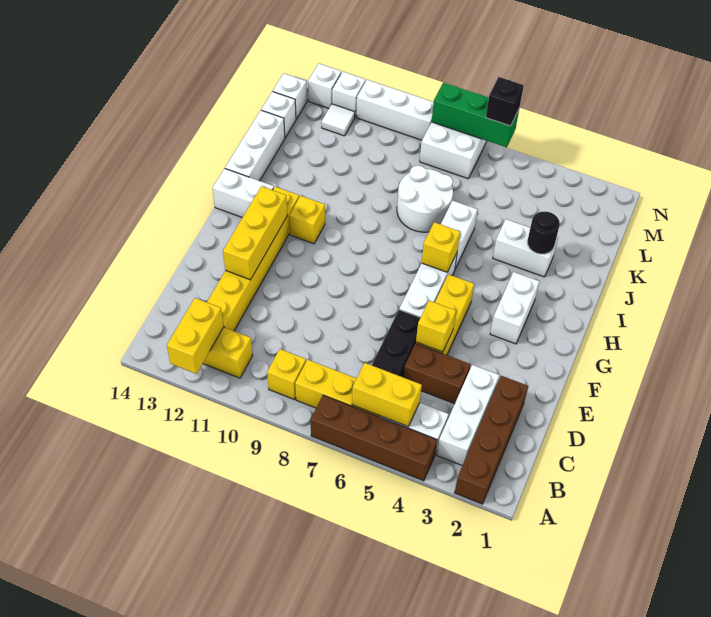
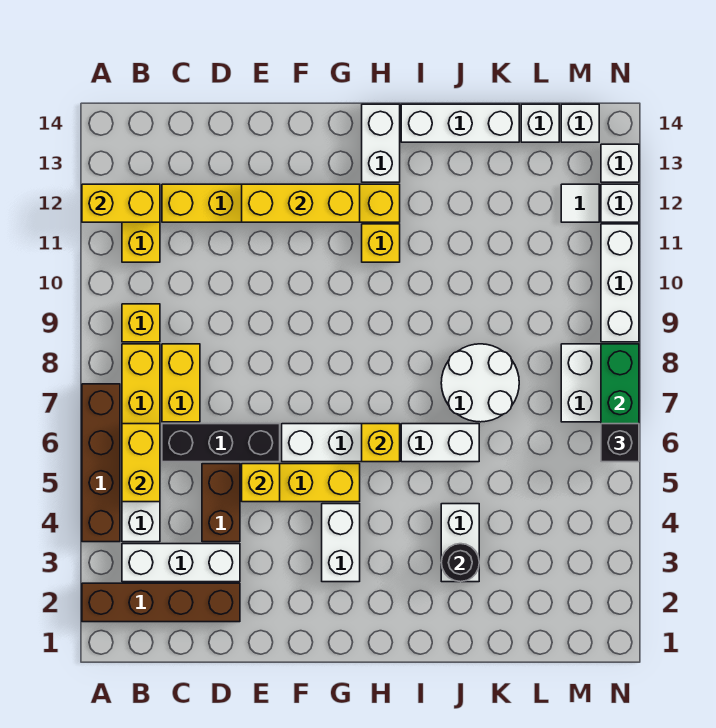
none -> yellow 1x2 brick [162,344,200,422]
white 1x2 brick [490,272,539,344] -> white 1x2 brick turned to [322,504,360,582]

